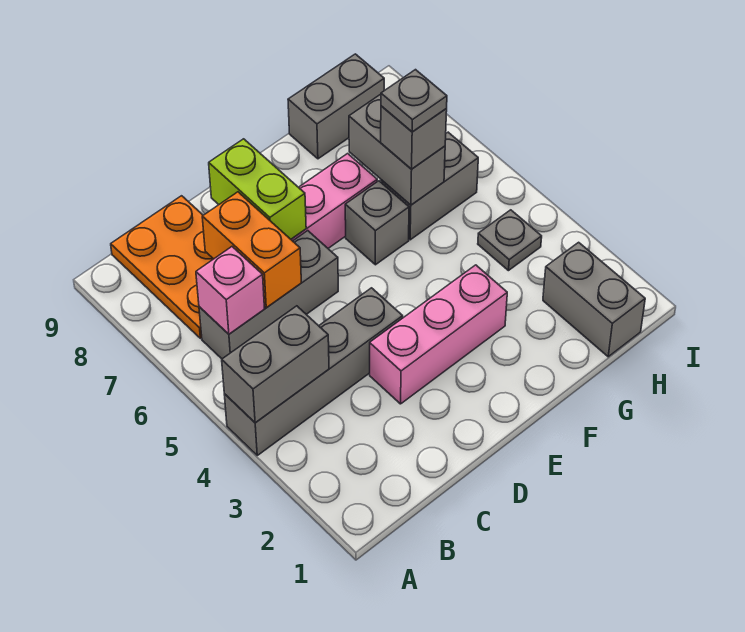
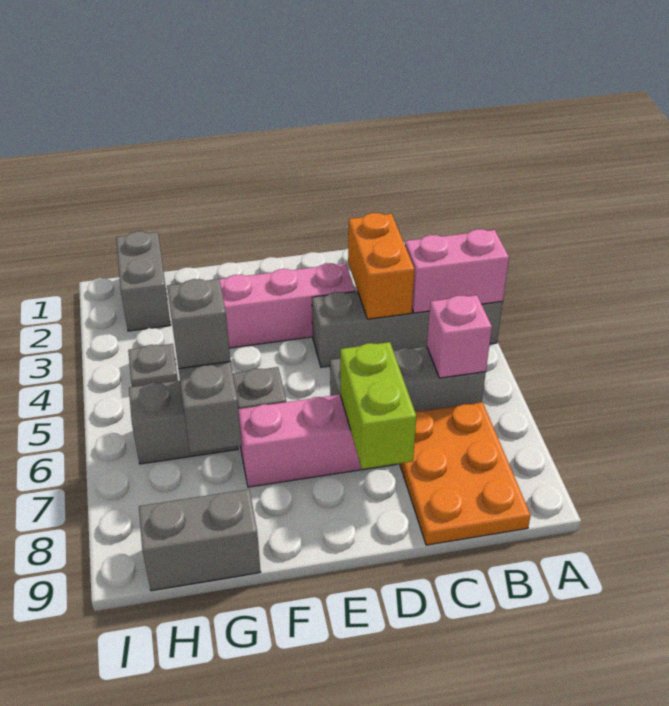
grey 1x2 brick [222,306,329,423] -> pink 1x2 brick [405,229,509,313]
orange 1x2 brick [202,192,301,308] -> orange 1x2 brick moved to [348,213,415,319]
grey 1x1 plate [381,70,447,132] -> none

